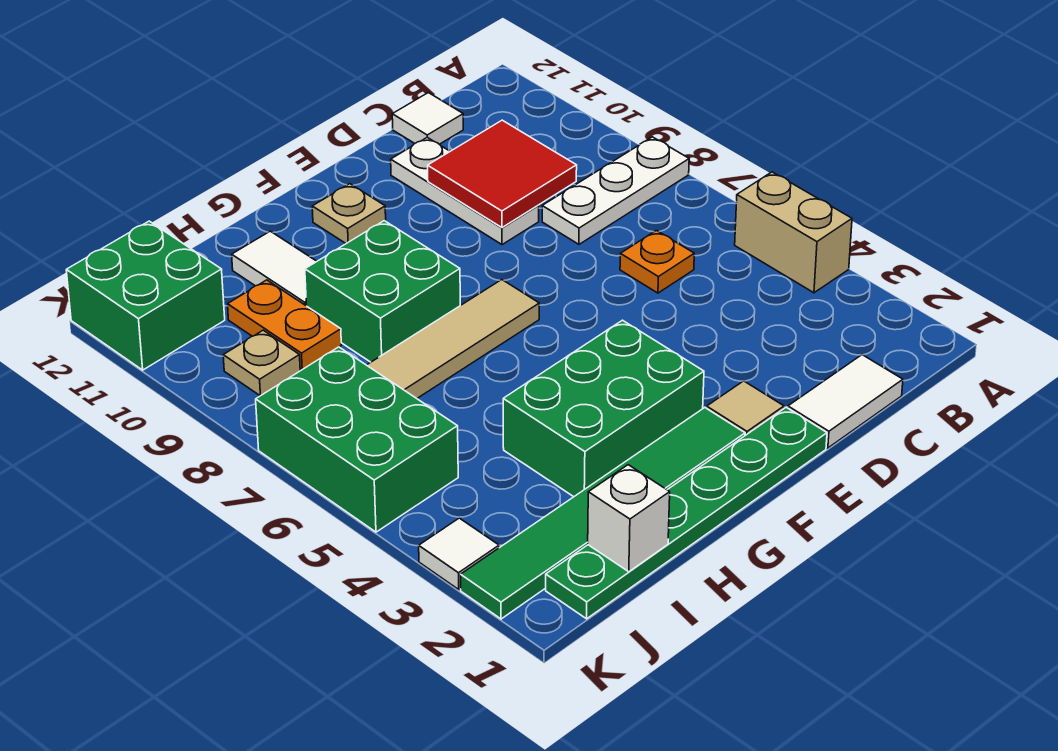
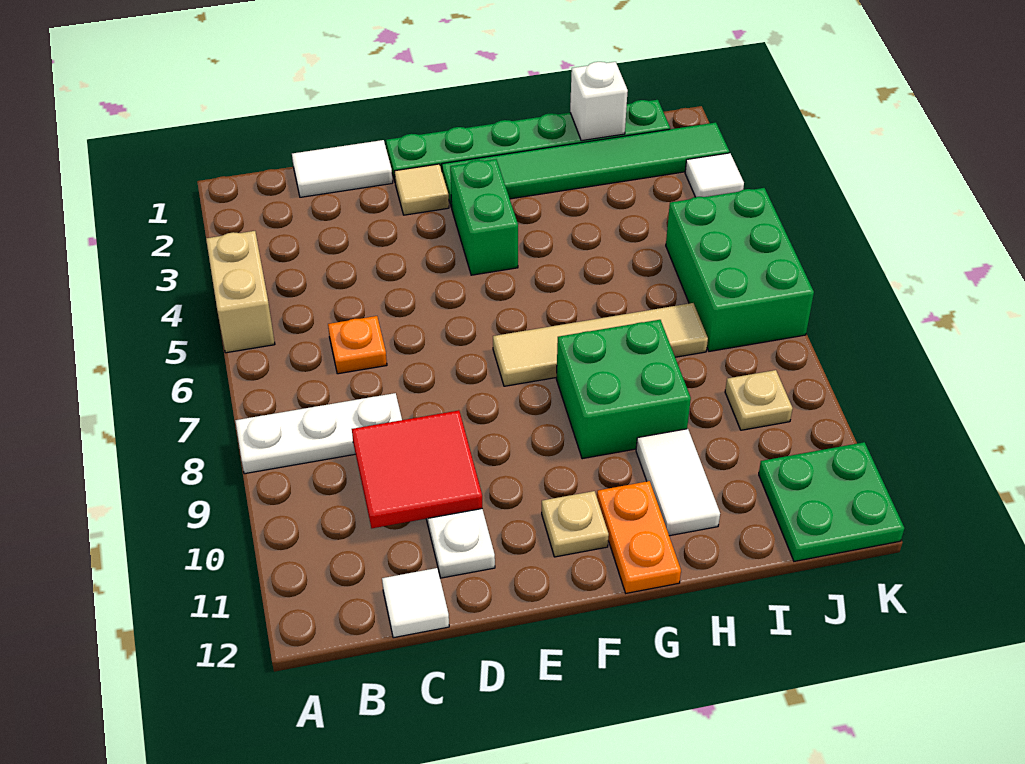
green 2x3 brick [503,320,704,497] -> green 1x2 brick [450,159,518,275]
orange 1x2 plate [228,280,341,369] -> orange 1x2 plate moved to [597,481,681,593]
green 2x2 brick [66,221,225,370] -> green 2x2 plate [759,442,904,561]

